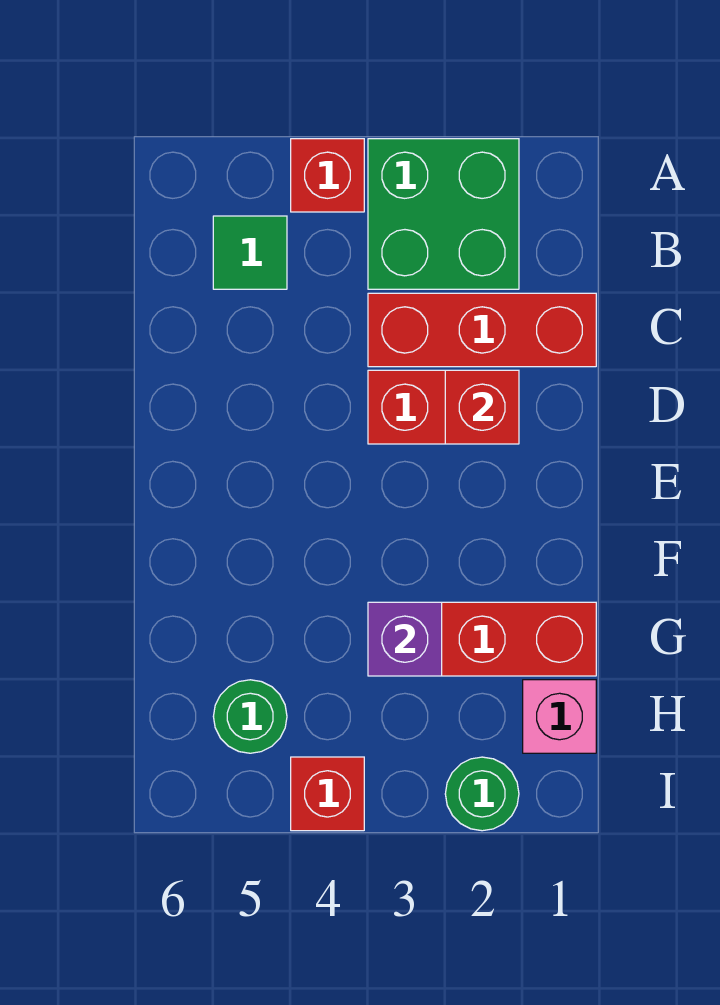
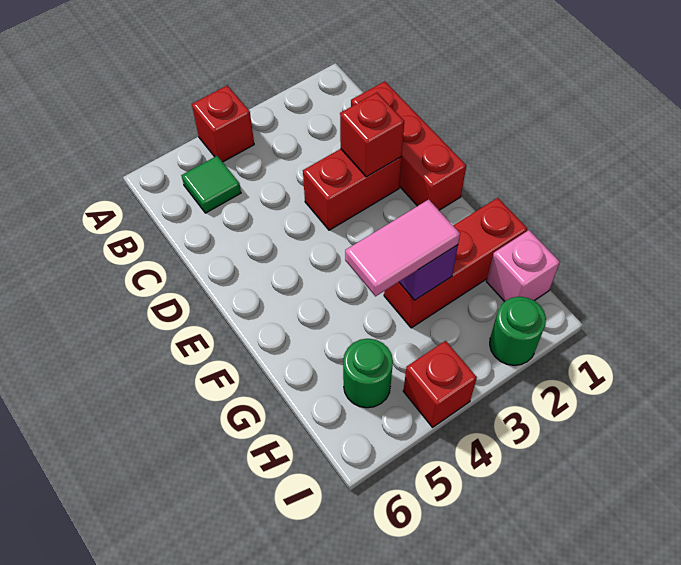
green 2x2 brick [368,139,519,289] -> none
red 1x3 brick [368,293,596,367] -> red 1x3 brick turned to [351,81,466,210]
none -> pink 1x2 tile [345,199,460,296]

